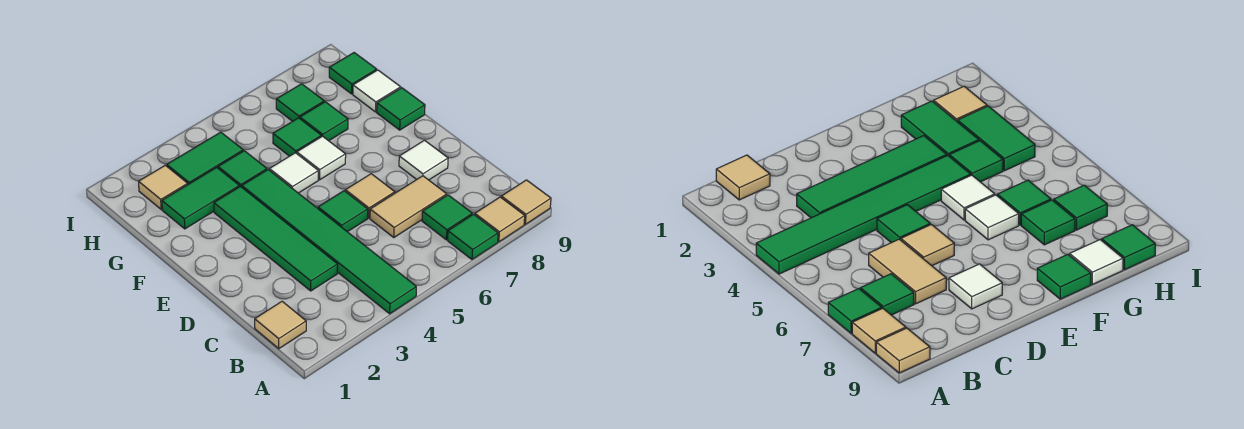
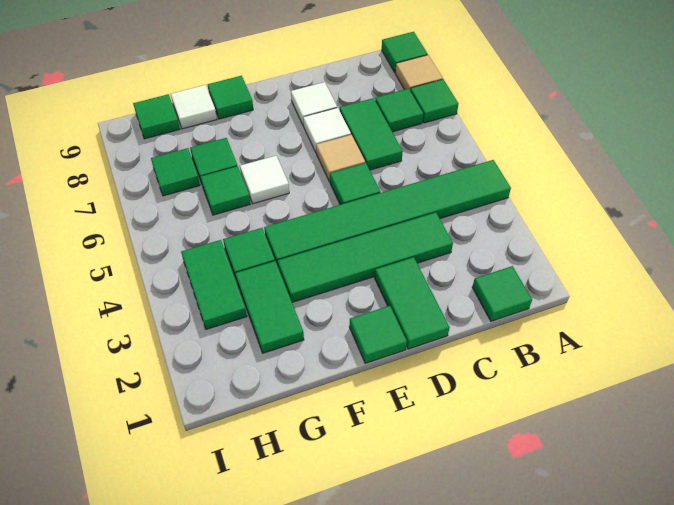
tan 1x1 tile [501,180,551,224] -> green 1x1 tile [382,32,427,72]
tan 1x1 tile [255,301,306,349] -> green 1x1 tile [472,266,532,321]
tan 1x2 tile [370,176,447,238] -> green 1x2 tile [340,98,403,170]
none -> green 1x2 tile [375,257,450,349]
none -> green 1x1 tile [349,306,407,363]
white 1x1 tile [269,153,318,193] -> white 1x1 tile moved to [303,108,351,152]
tan 1x1 tile [139,165,188,209] -> none

